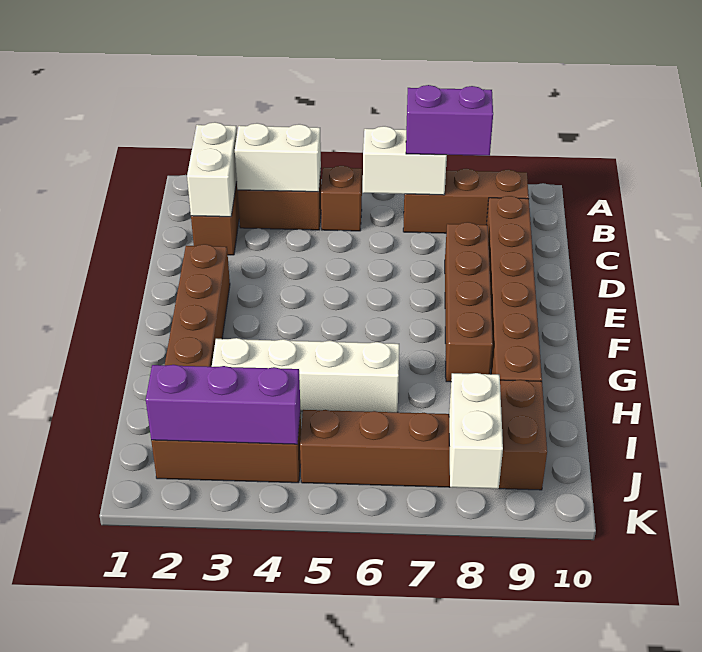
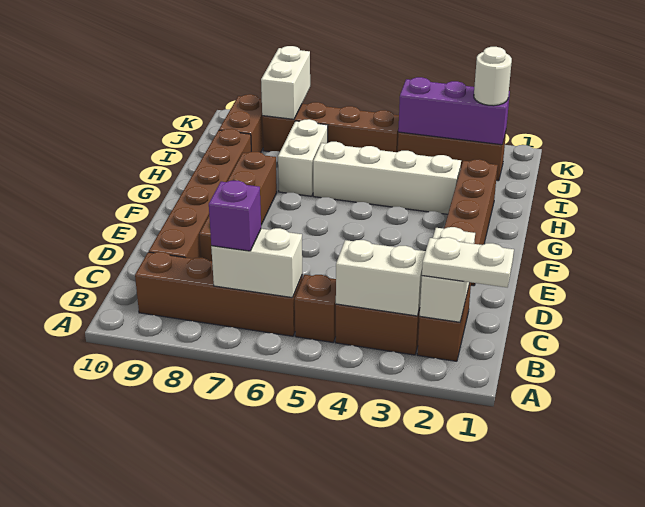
none -> white 1x2 plate [422,237,514,287]
brown 1x3 brick [403,169,529,233] -> brown 1x4 brick [135,252,302,336]
purple 1x2 brick [406,85,493,156] -> purple 1x1 brick [209,181,261,251]
none -> white 1x2 brick [278,119,328,196]
none -> white 1x1 round brick [474,47,512,106]

